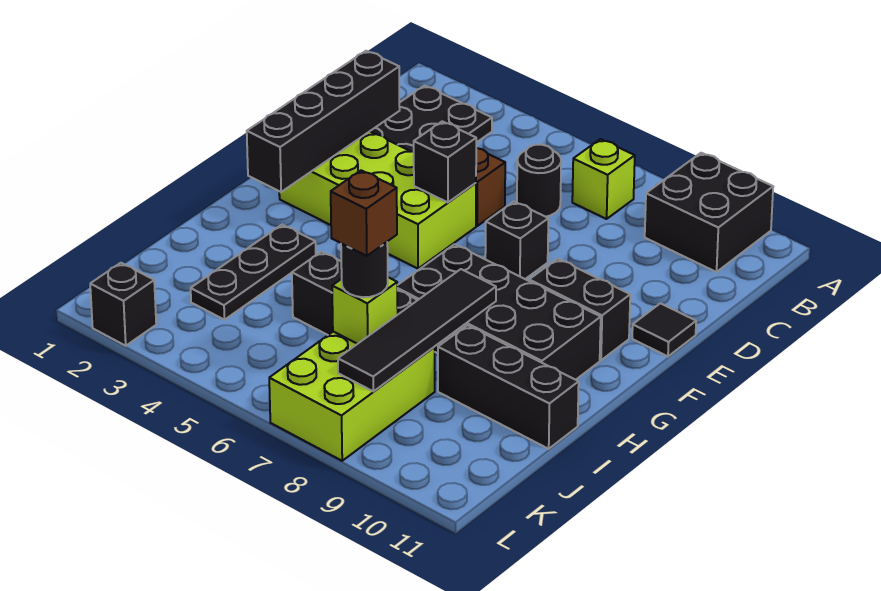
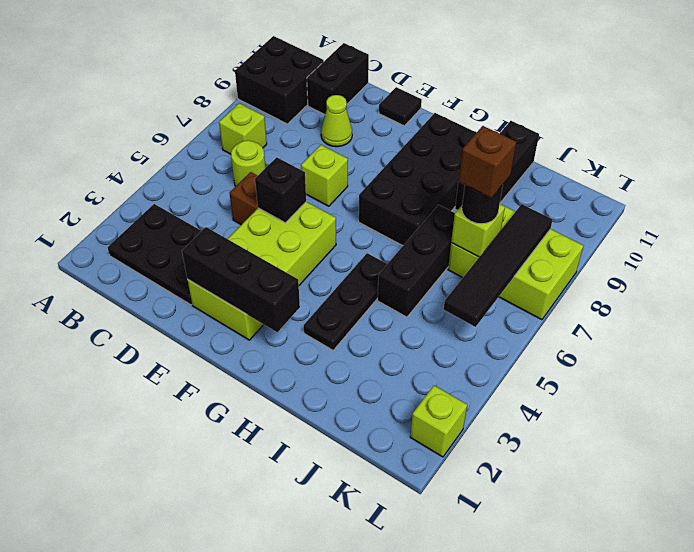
black 1x1 round brick [517,145,561,217] -> lime 1x1 round brick [231,140,265,186]
black 1x4 brick [247,51,400,192] -> black 1x3 brick [182,227,300,332]
none -> lime 1x1 cone [321,95,352,147]
black 1x1 brick [485,202,548,279] -> lime 1x1 brick [301,145,348,206]
black 1x2 brick [529,259,630,360] -> black 1x2 brick moved to [307,43,369,115]
black 1x3 plate [191,225,316,320] -> black 1x3 plate turned to [304,253,387,350]
black 1x4 tile [338,269,496,391] -> black 1x4 tile turned to [444,204,553,327]
black 1x1 brick [90,263,156,346] -> lime 1x1 brick [410,386,467,457]

